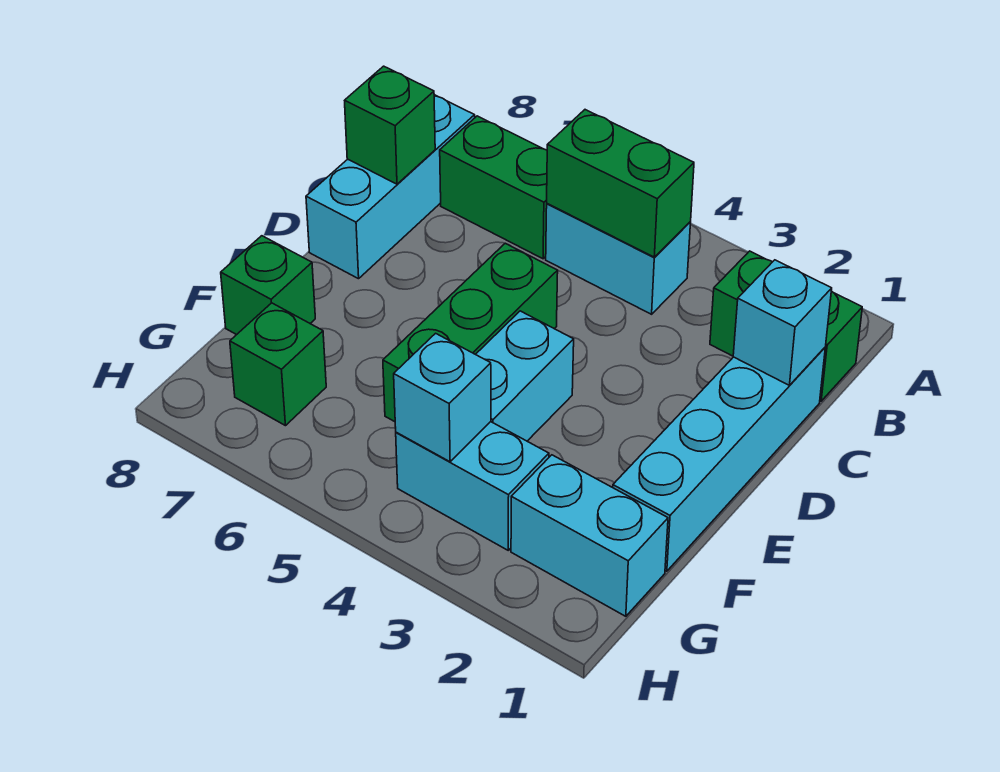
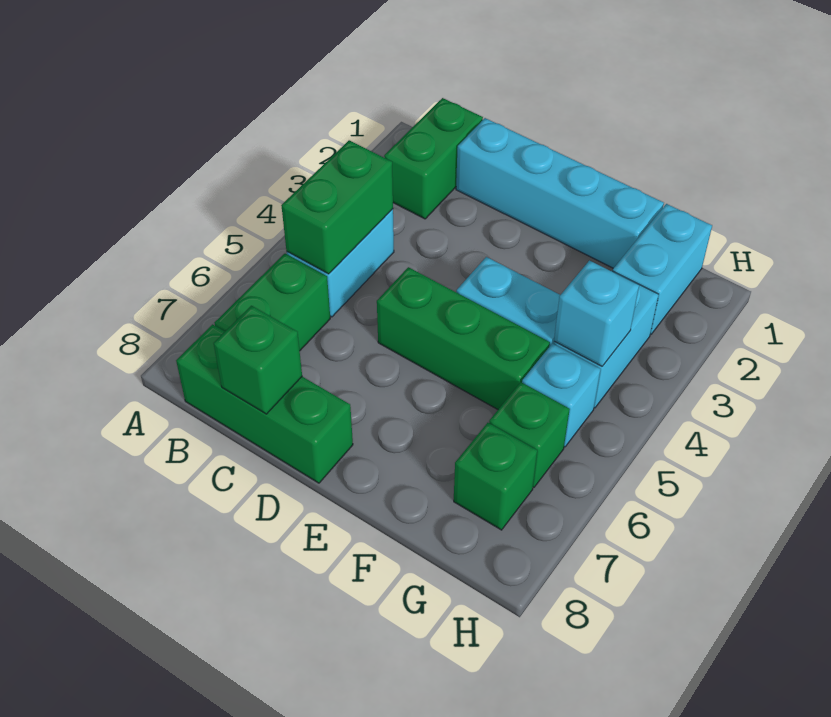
cyan 1x3 brick [306,95,475,279] -> green 1x3 brick [176,324,353,483]
cyan 1x1 brick [733,260,832,385] -> cyan 1x1 brick moved to [522,344,601,447]
green 1x1 brick [221,236,315,335] -> green 1x1 brick moved to [489,382,570,488]

